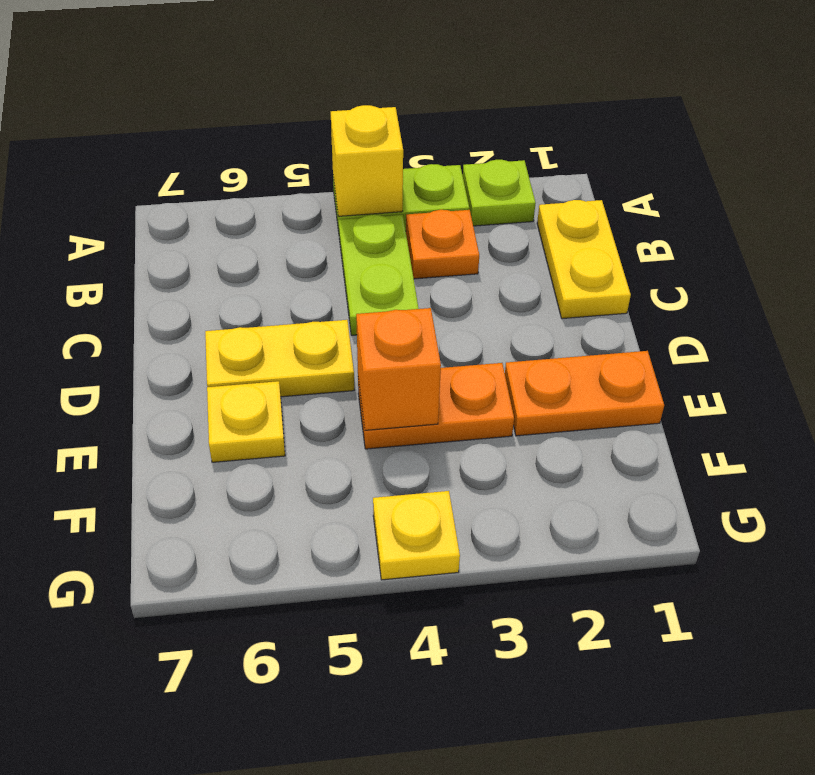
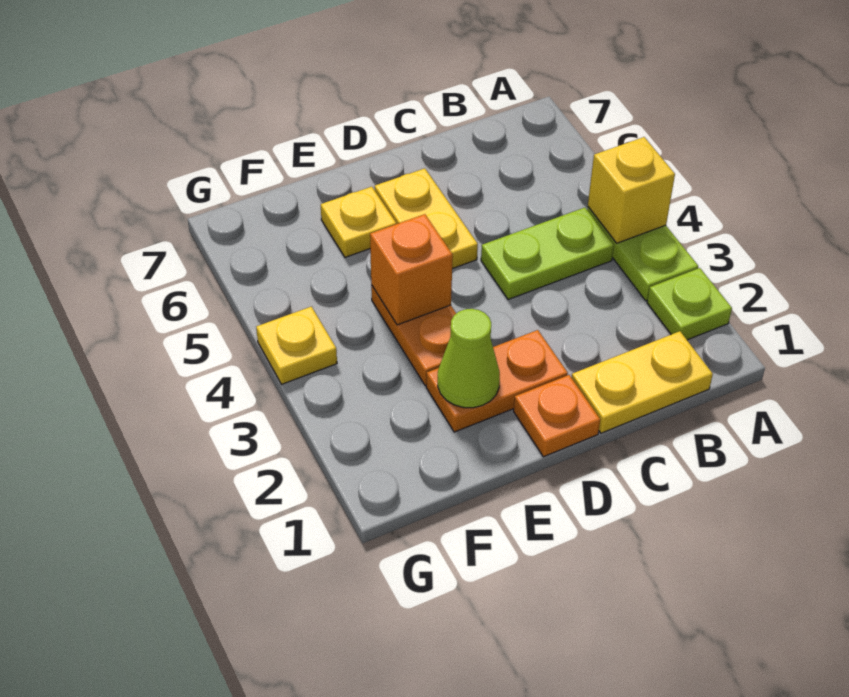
orange 1x1 plate [406,210,479,279] -> orange 1x1 plate moved to [514,375,600,457]
orange 1x2 plate [505,351,664,436] -> orange 1x2 plate turned to [426,330,568,432]
none -> lime 1x1 cone [438,309,500,408]

